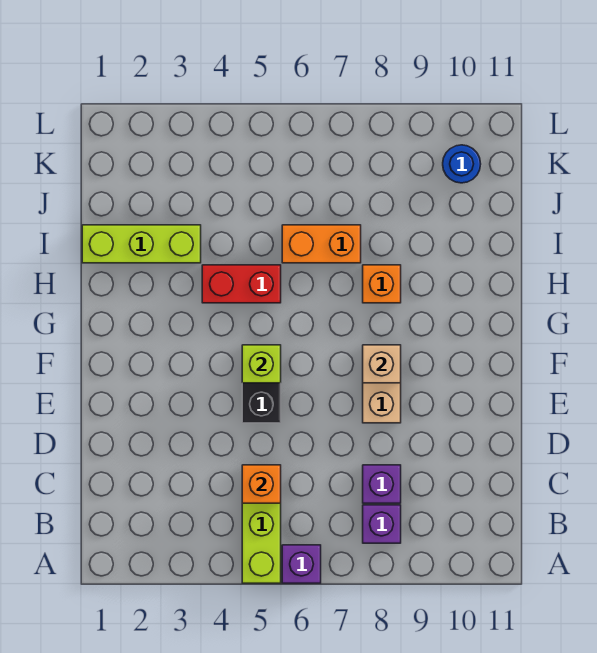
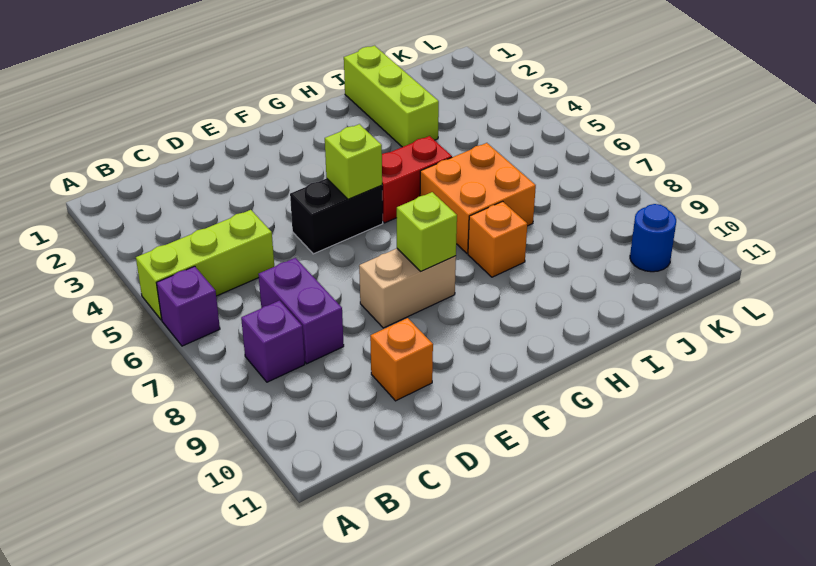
orange 1x1 brick [242,465,281,503] -> orange 1x1 brick moved to [370,318,433,401]
purple 1x1 brick [363,465,401,503] -> purple 1x2 brick [258,258,344,364]
tan 1x1 brick [363,345,401,383] -> lime 1x1 brick [397,192,457,271]
red 1x2 brick [202,265,281,303] -> red 1x2 brick turned to [382,136,452,223]
orange 1x2 brick [282,225,361,263] -> orange 2x2 brick [420,143,536,253]

